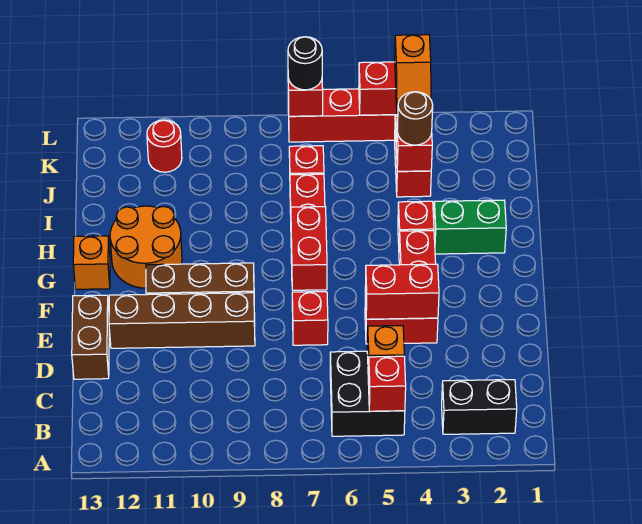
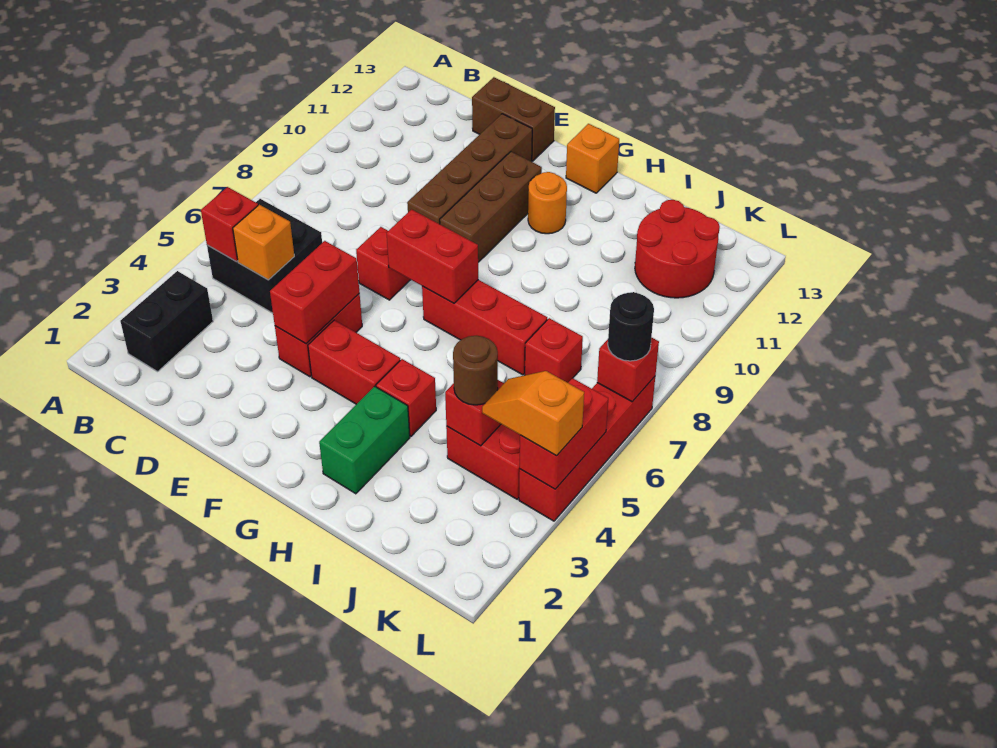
orange 2x2 round brick [110,206,182,288] -> orange 1x1 round brick [528,172,567,234]
red 1x1 round brick [147,120,182,172] -> red 2x2 round brick [635,200,720,298]

